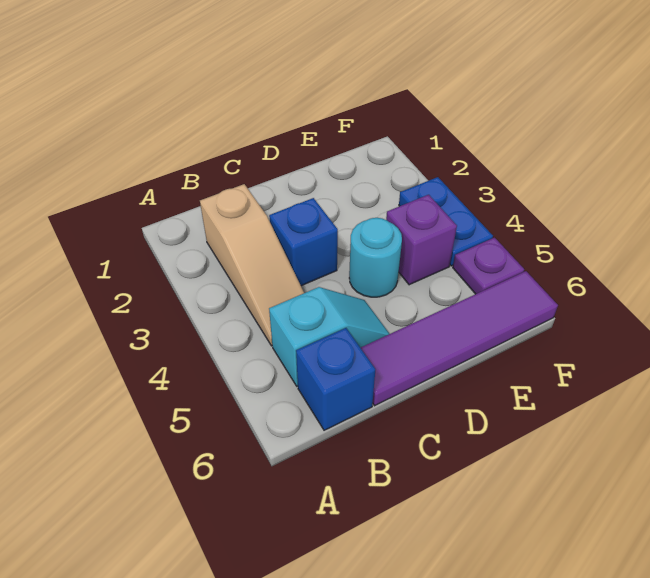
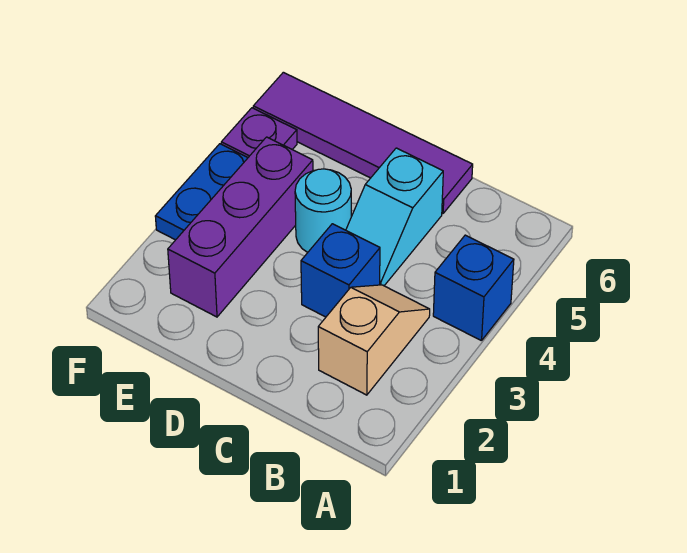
tan 1x3 slope [200,184,304,346] -> tan 1x2 slope [318,285,430,395]
cyan 1x2 slope [269,287,390,386] -> cyan 1x2 slope turned to [346,148,443,286]
blue 1x1 brick [296,328,375,430] -> blue 1x1 brick moved to [433,235,514,341]
purple 1x1 brick [386,195,457,285] -> purple 1x3 brick [168,137,313,317]

